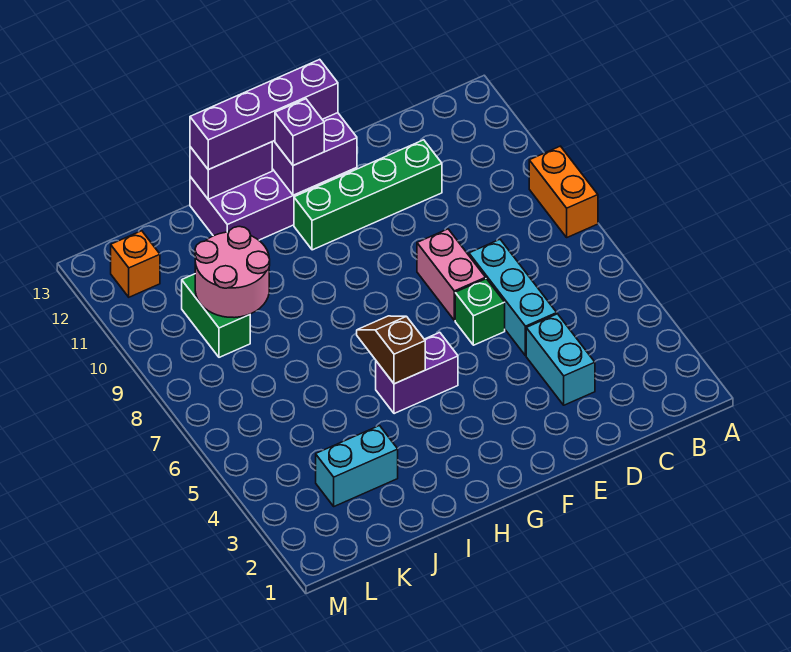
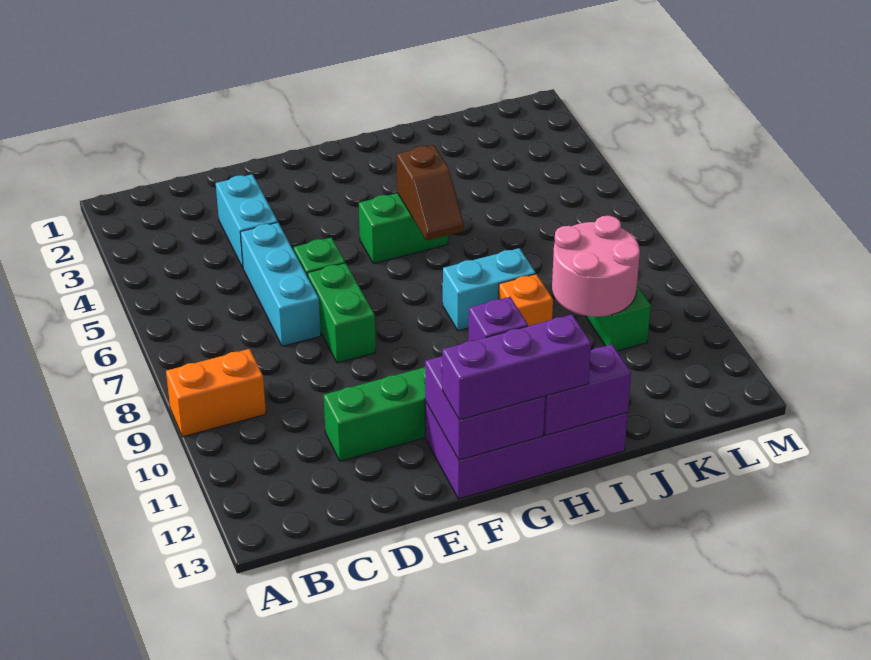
orange 1x2 brick [529,146,598,237] -> orange 1x2 brick turned to [166,349,266,437]
pink 1x2 brick [417,229,486,320] -> green 1x2 brick [307,263,376,363]
purple 1x4 brick [190,59,338,170] -> purple 1x3 brick [442,315,591,420]
purple 1x2 brick [376,332,458,414] -> green 1x2 brick [359,193,448,264]
cyan 1x2 brick [316,426,398,506] -> cyan 1x2 brick moved to [443,248,536,331]
orange 1x1 brick [111,231,160,297] -> orange 1x1 brick moved to [499,274,553,326]

